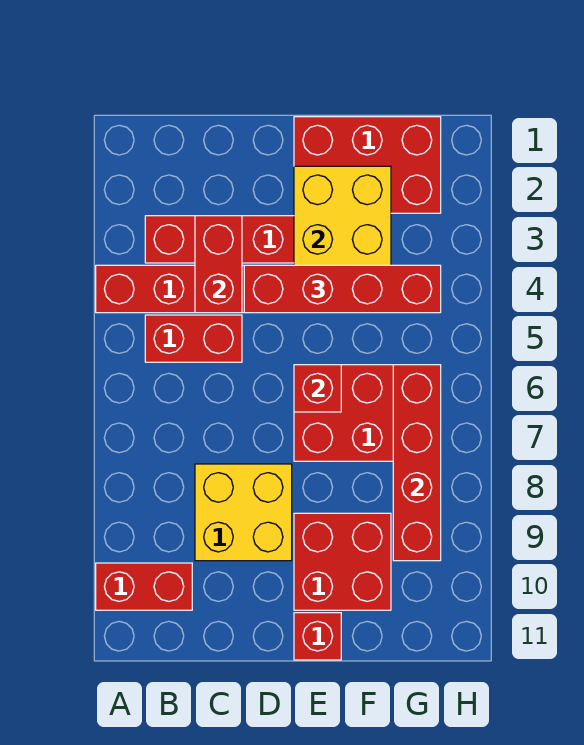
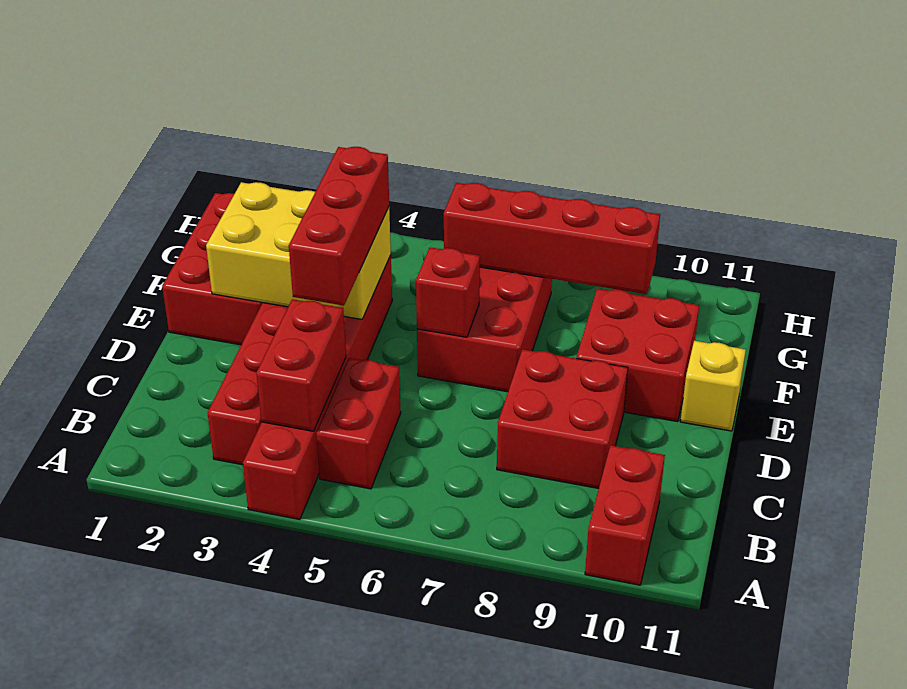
red 1x2 brick [195,216,242,313] -> red 1x2 brick turned to [256,299,346,431]
yellow 2x2 brick [195,464,292,561] -> red 2x2 brick [497,349,628,489]
red 1x4 brick [244,265,441,313] -> red 1x3 brick [289,147,389,306]
red 1x1 brick [294,613,341,660] -> yellow 1x1 brick [680,341,746,431]

